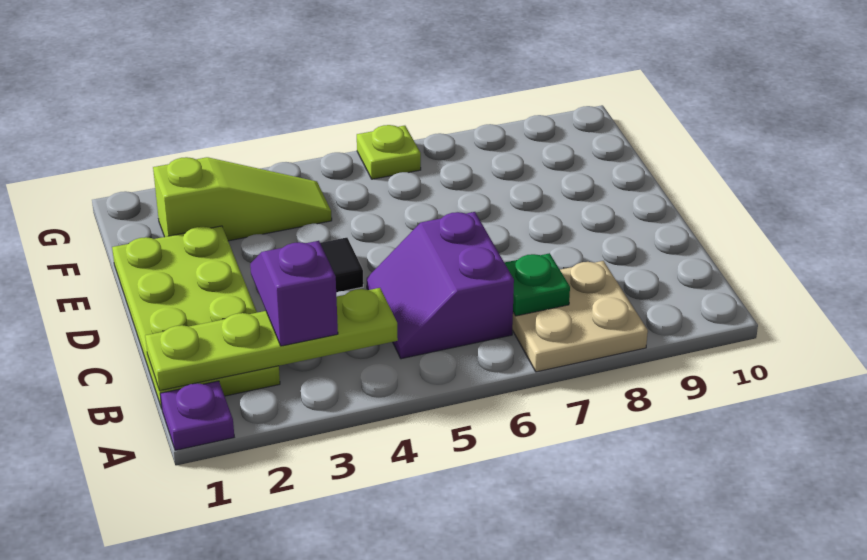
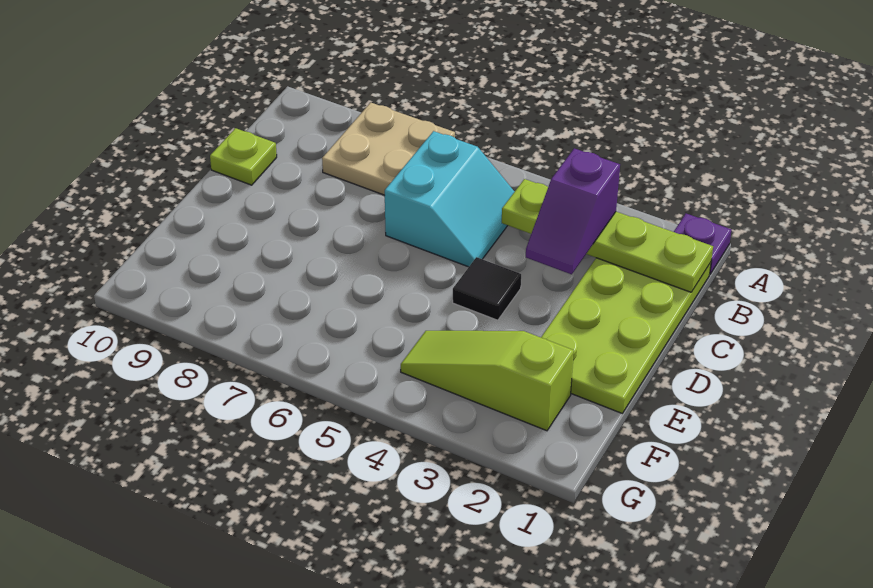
purple 2x2 slope [367,212,514,359] -> cyan 2x2 slope [385,131,515,267]
green 1x1 plate [504,253,570,316] -> none
lime 1x1 plate [357,125,421,179] -> lime 1x1 plate moved to [210,128,277,185]

